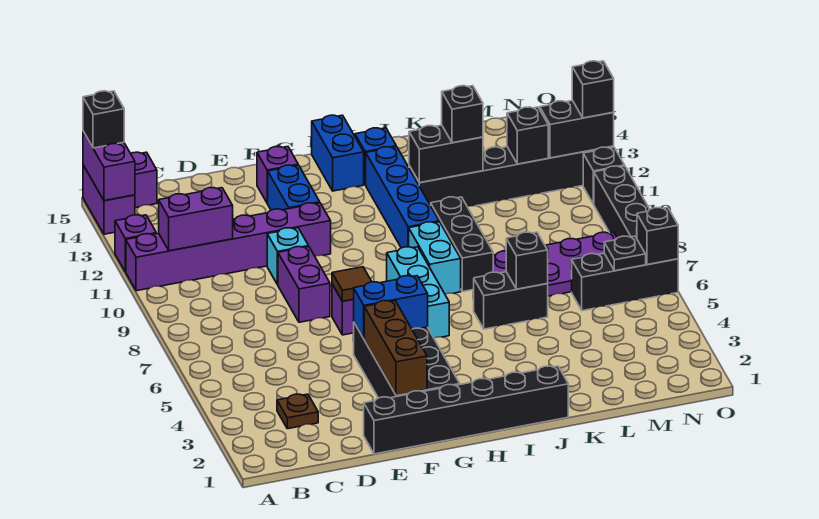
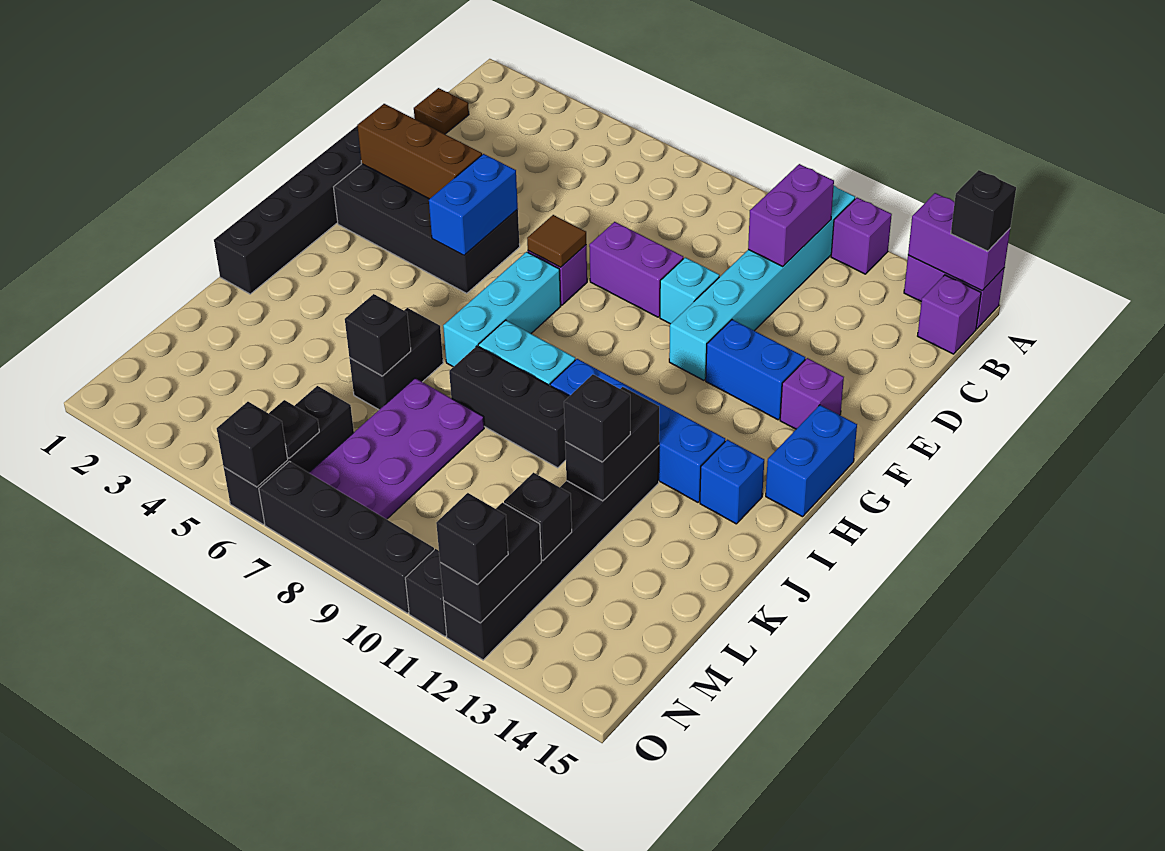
purple 1x6 brick [126,203,331,291] -> cyan 1x6 brick [669,186,855,380]
brown 1x1 plate [277,394,318,429] -> brown 1x1 plate moved to [414,88,469,134]
cyan 1x3 brick [387,247,449,338] -> cyan 1x3 brick turned to [443,252,561,367]
blue 1x2 brick [312,115,364,191] -> blue 1x2 brick turned to [766,405,857,517]

